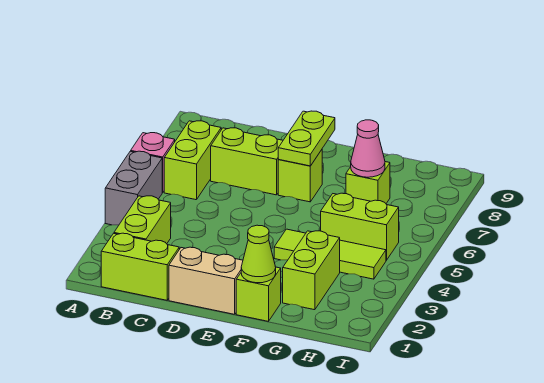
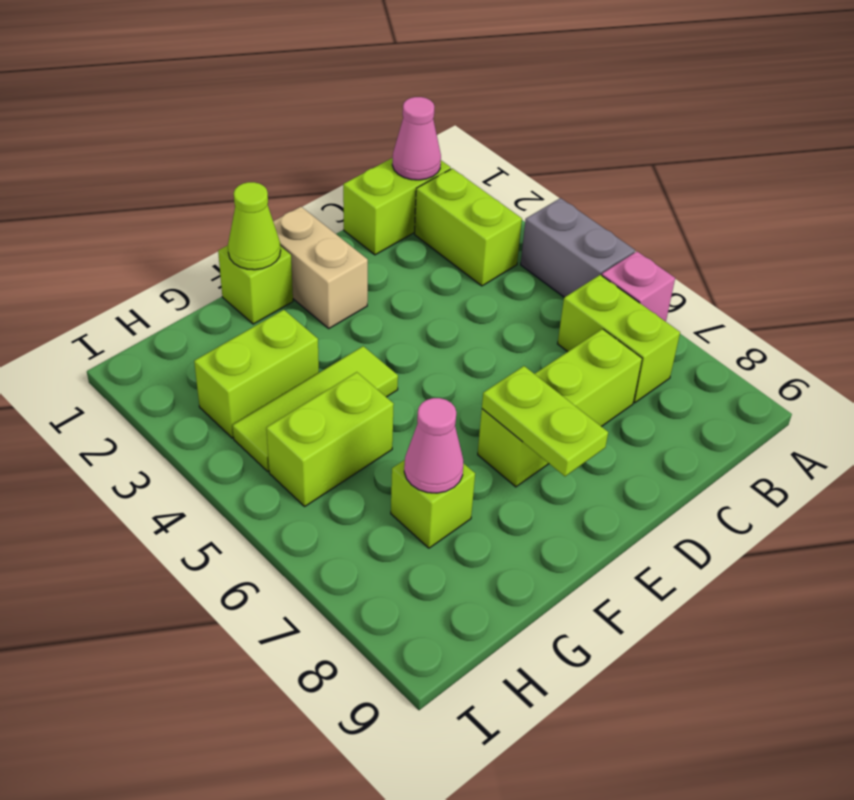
none -> pink 1x1 cone [392,97,441,180]
tan 1x2 brick [169,247,243,314] -> tan 1x2 brick turned to [273,207,368,328]
lime 1x2 brick [283,231,340,310] -> lime 1x2 brick turned to [194,310,319,438]

